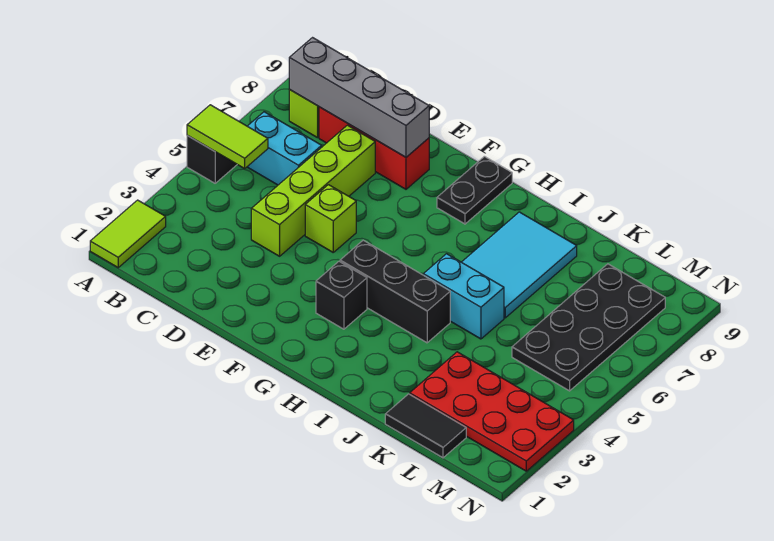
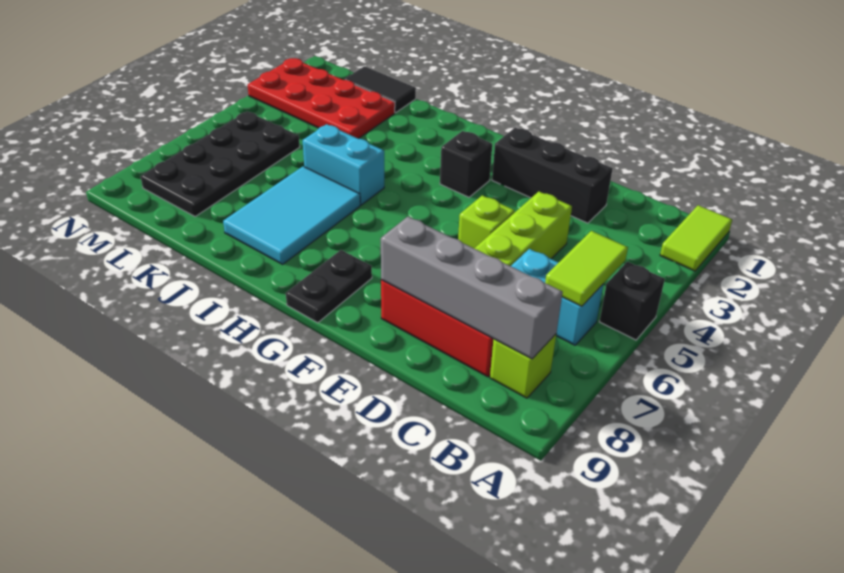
lime 1x2 tile [187,105,268,168] -> lime 1x2 tile turned to [545,231,628,306]
black 1x3 brick [340,240,450,343] -> black 1x3 brick moved to [492,128,613,223]

